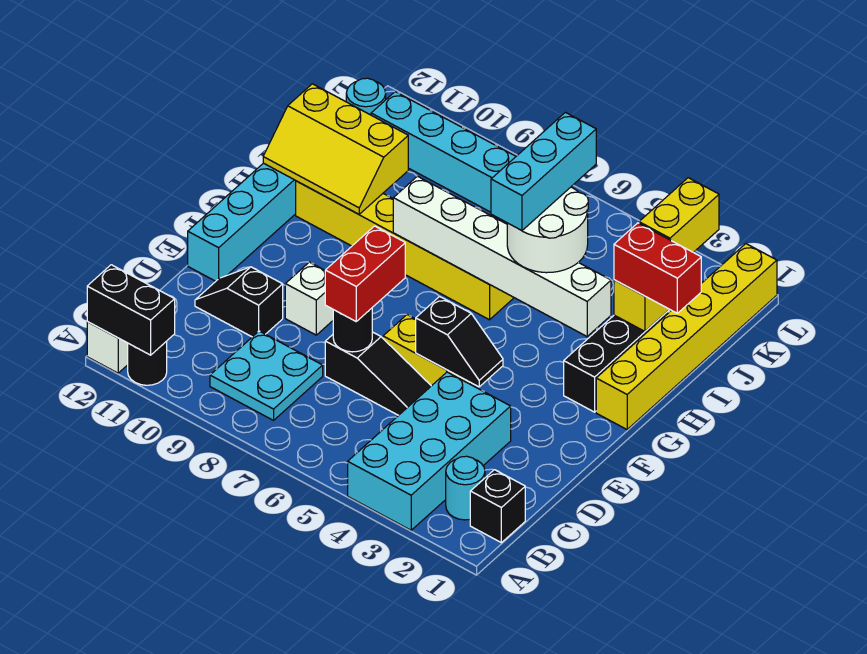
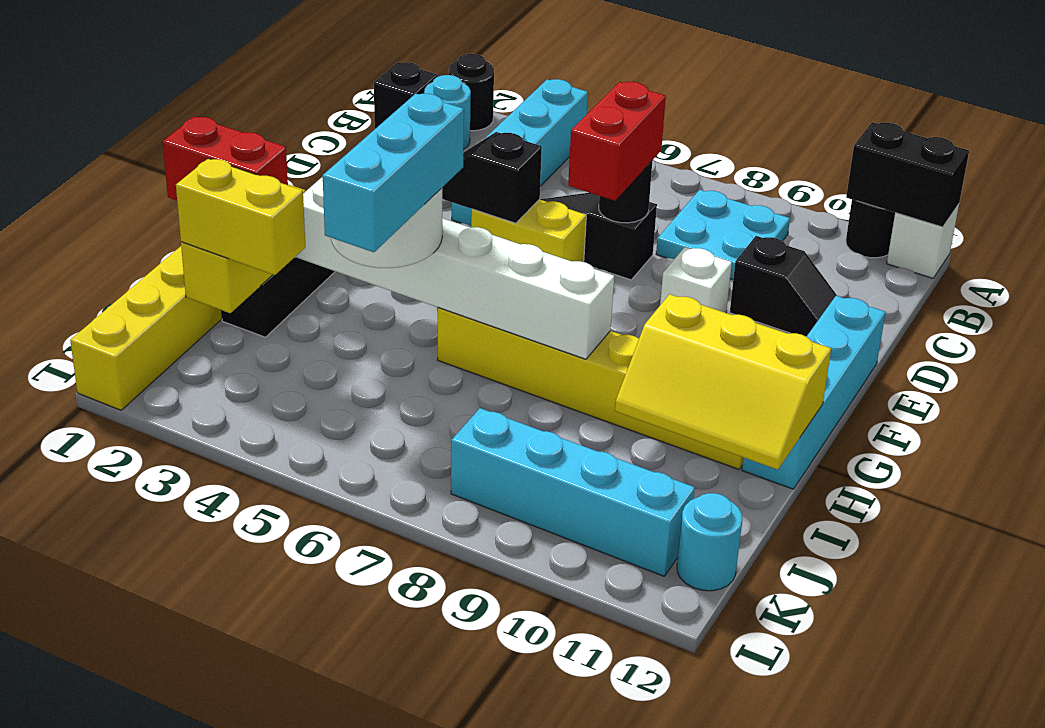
none -> black 1x1 round brick [449,54,494,131]
cyan 2x4 brick [348,372,511,530] -> cyan 1x4 brick [452,79,588,226]
yellow 2x3 slope [263,84,408,214] -> yellow 2x3 slope turned to [615,294,831,470]
yellow 1x2 brick [639,178,719,252] -> yellow 1x2 brick turned to [176,158,305,275]

